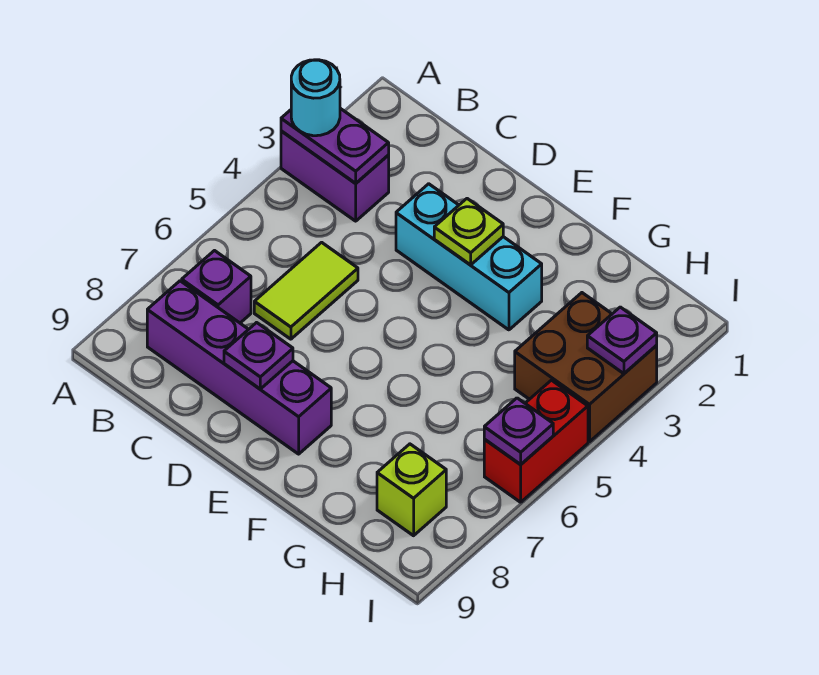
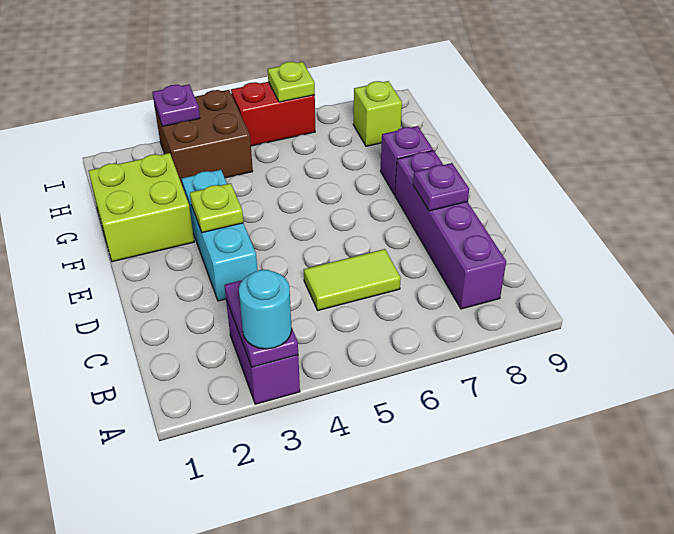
purple 1x1 brick [182,251,251,323] -> purple 1x1 brick moved to [380,126,433,195]
none -> lime 2x2 brick [89,153,194,262]
purple 1x1 plate [484,398,553,465] -> lime 1x1 plate [268,62,315,102]

